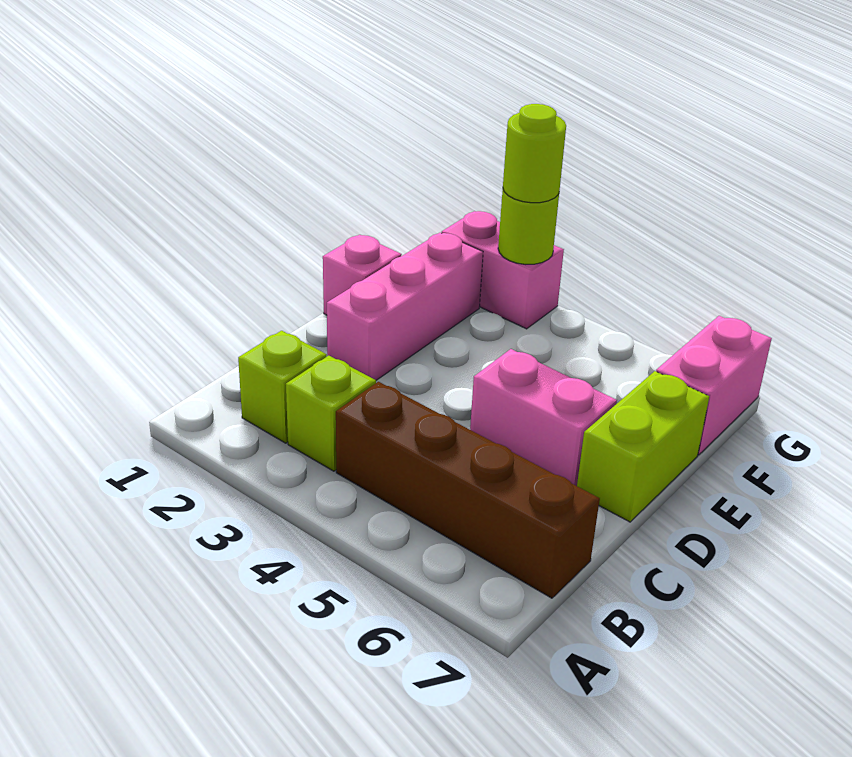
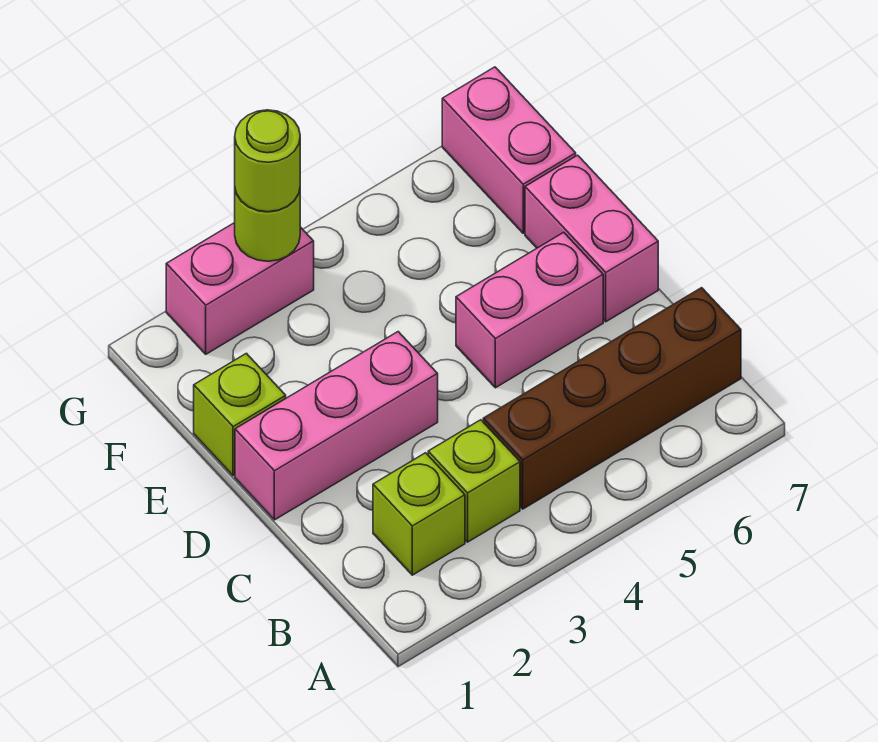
pink 1x3 brick [327,233,483,380] -> pink 1x3 brick turned to [235,332,438,520]
lime 1x2 brick [577,371,709,522] -> pink 1x2 brick [525,155,658,322]
pink 1x1 brick [323,235,402,315] -> lime 1x1 brick [194,353,286,476]

